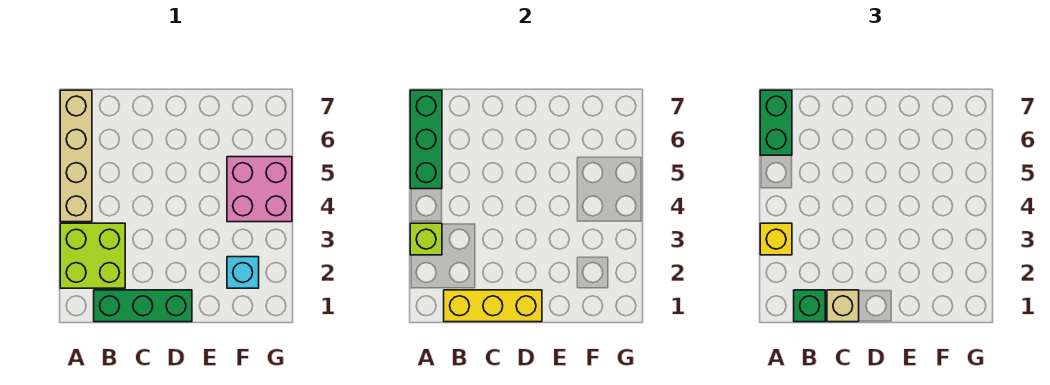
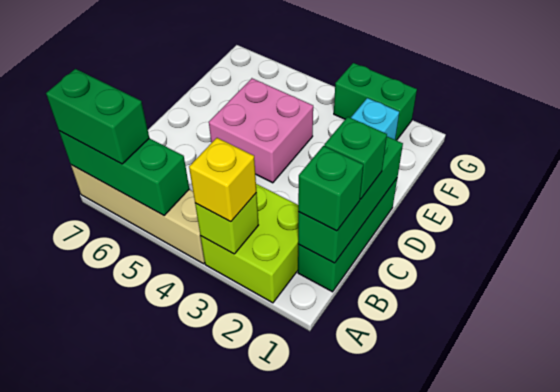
yellow 1x3 brick [444,290,542,322] -> green 1x3 brick [298,136,403,263]
tan 1x1 brick [827,290,859,322] -> green 1x1 brick [324,117,387,199]
pink 2x2 brick [227,157,292,222] -> pink 2x2 brick moved to [209,78,313,183]
none -> green 1x2 brick [334,63,417,140]

